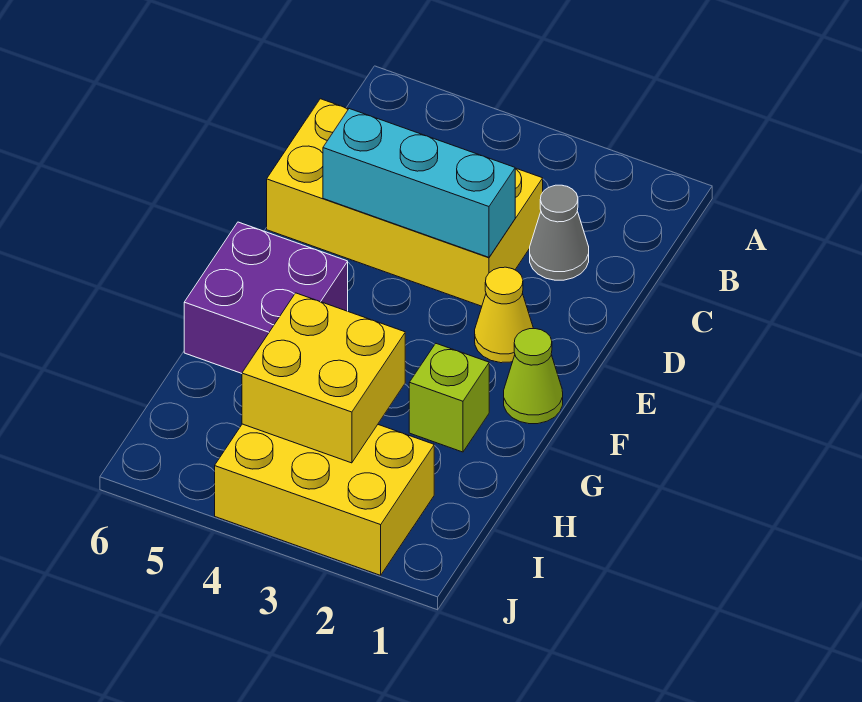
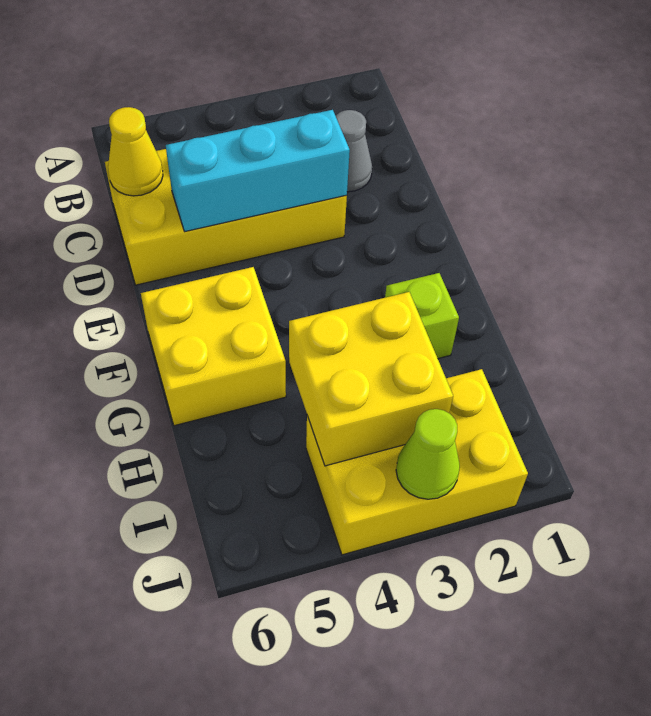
yellow 1x1 cone [475,267,534,363] -> yellow 1x1 cone moved to [108,107,163,196]
lime 1x1 cone [504,329,563,424] -> lime 1x1 cone moved to [396,409,460,499]
purple 2x2 brick [184,222,348,373] -> yellow 2x2 brick [141,267,286,426]

